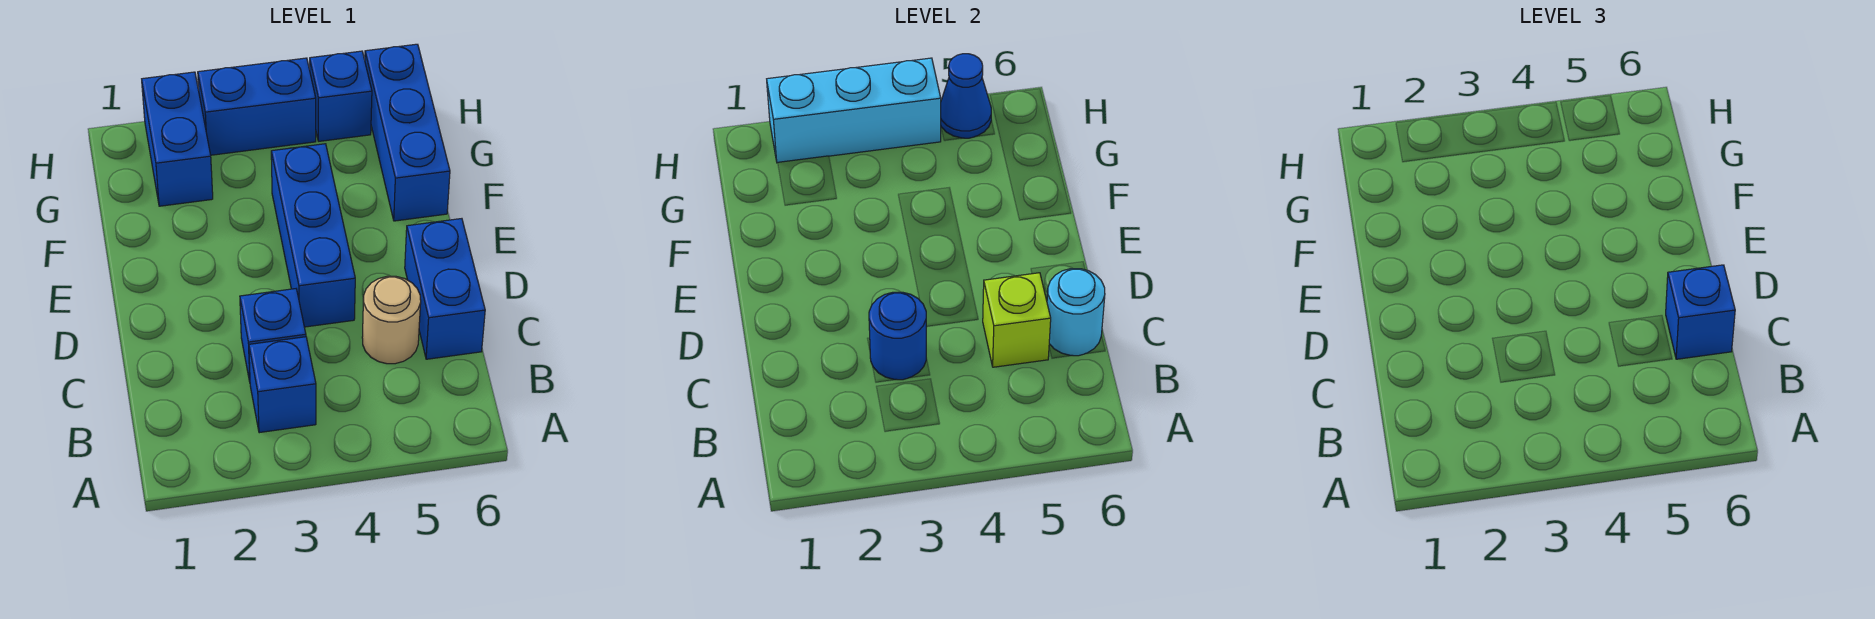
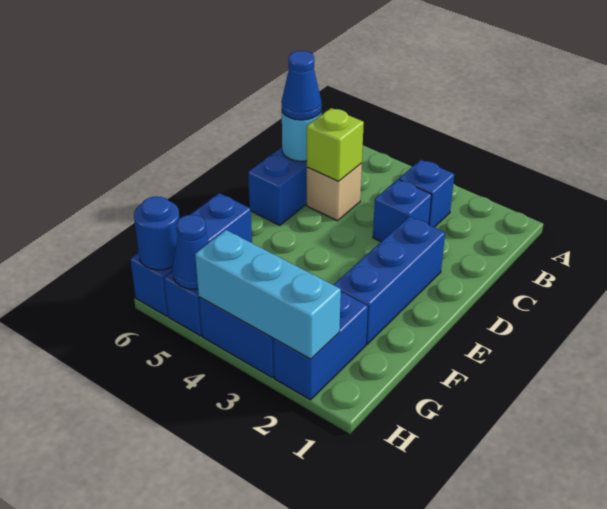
blue 1x1 round brick [869,292,927,380] -> blue 1x1 round brick moved to [134,196,180,270]
tan 1x1 round brick [362,276,421,364] -> tan 1x1 brick [307,163,362,221]
blue 1x1 brick [1666,265,1735,359] -> blue 1x1 cone [282,51,322,120]
blue 1x3 brick [271,144,355,327] -> blue 1x3 brick moved to [334,216,445,344]

